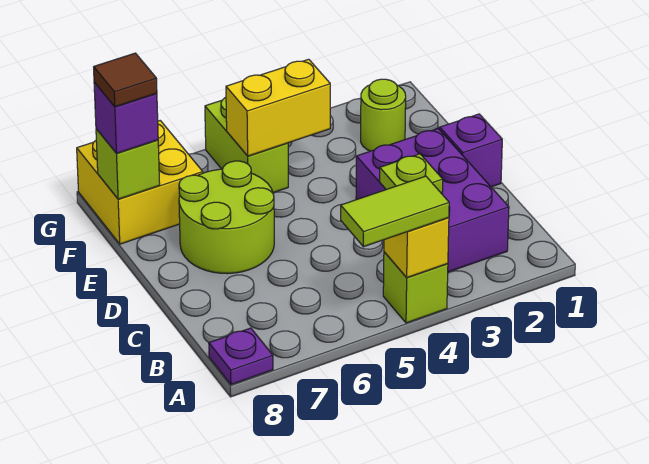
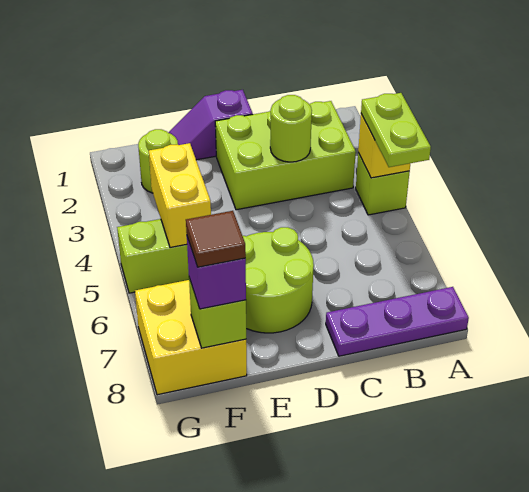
lime 1x2 tile [341,176,449,247] -> lime 1x2 plate [361,93,431,167]
purple 1x1 plate [209,328,273,385] -> purple 1x3 plate [326,287,469,356]
purple 2x3 brick [356,129,509,272] -> lime 2x3 brick [215,101,356,210]
lime 1x1 plate [380,154,443,194] -> lime 1x1 round brick [270,95,312,162]

